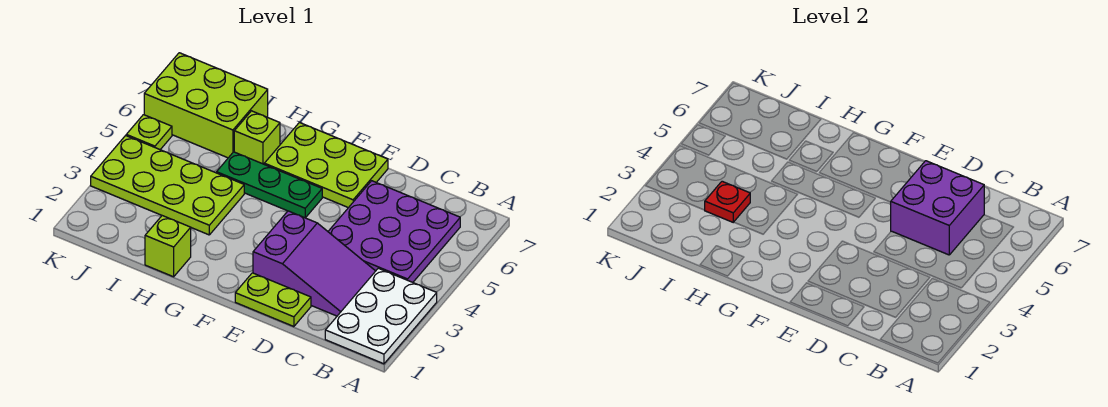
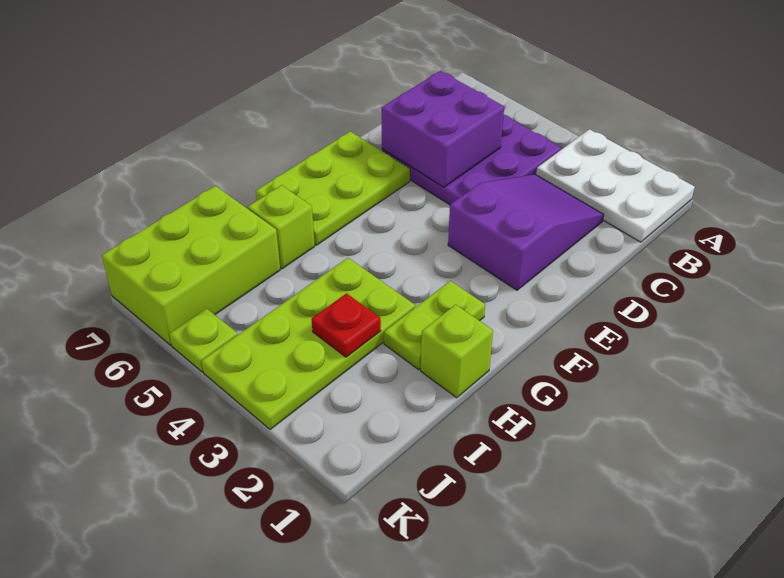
lime 1x2 plate [235,273,311,327] -> lime 1x2 plate moved to [384,281,485,370]
green 1x3 plate [217,152,322,218] -> none

